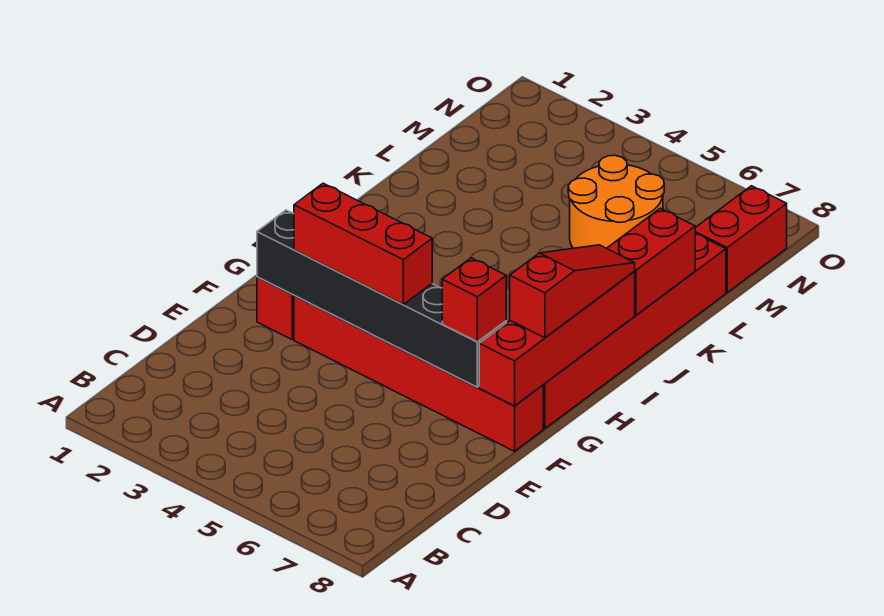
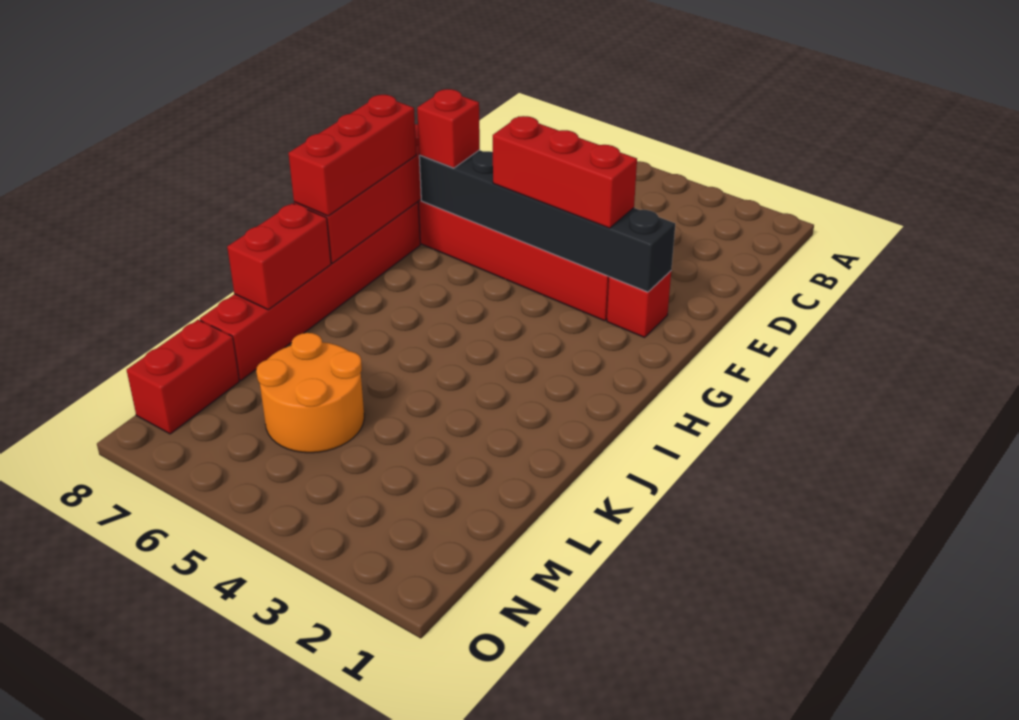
red 1x3 slope [510,245,635,338] -> red 1x3 brick [288,95,416,216]

